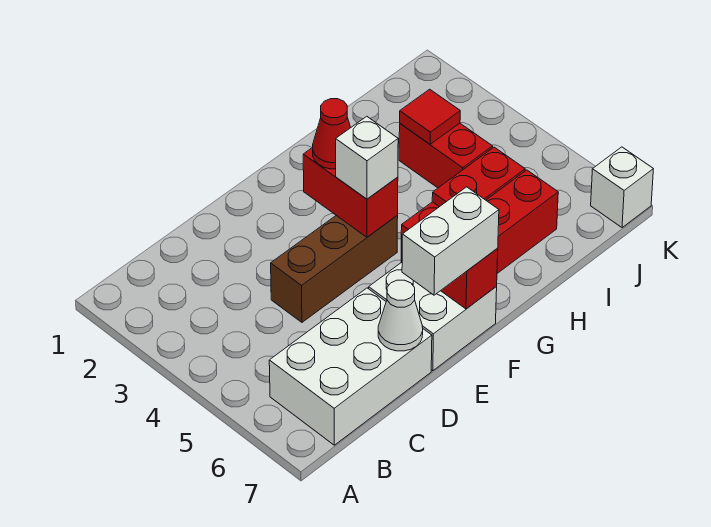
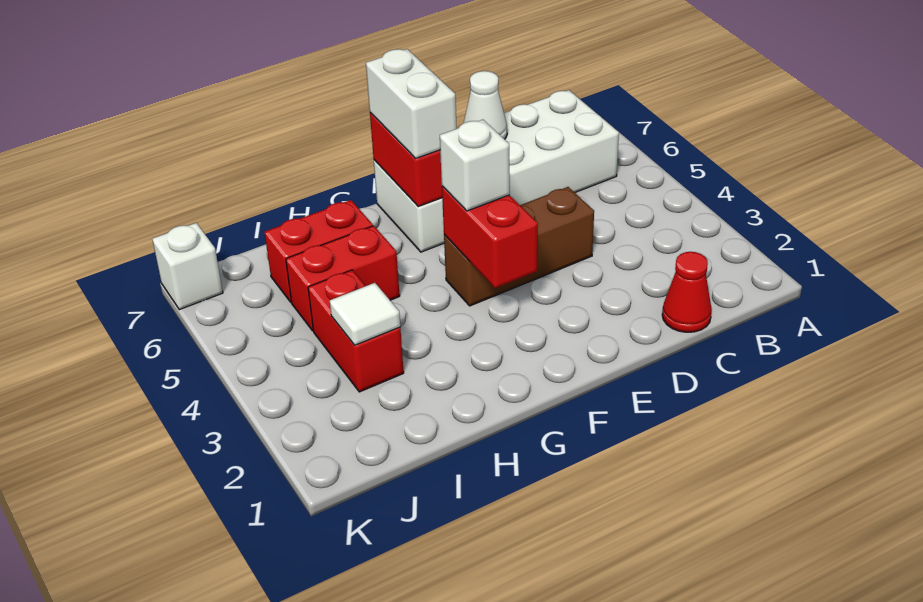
white 1x2 brick [402,187,499,295] -> white 1x2 brick turned to [366,49,457,159]
red 1x1 cone [313,99,351,169] -> red 1x1 cone moved to [662,252,712,332]
red 1x1 tile [400,89,460,144] -> white 1x1 tile [330,283,400,345]

